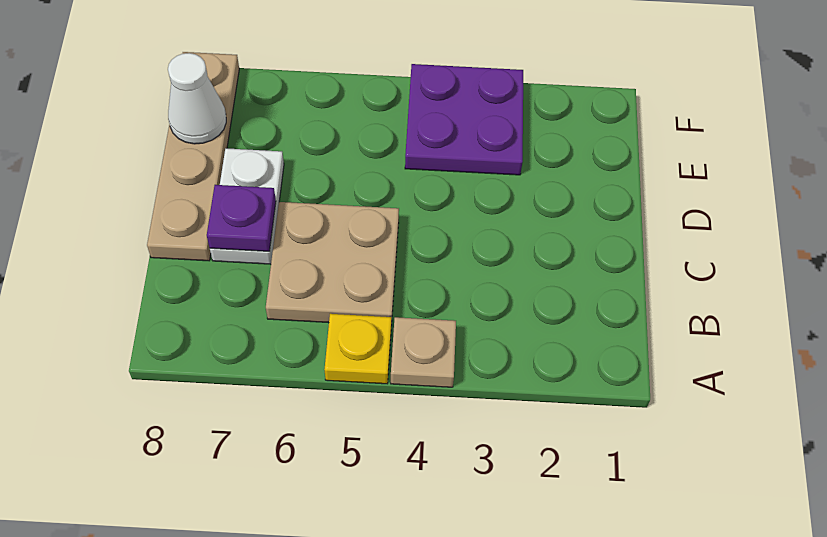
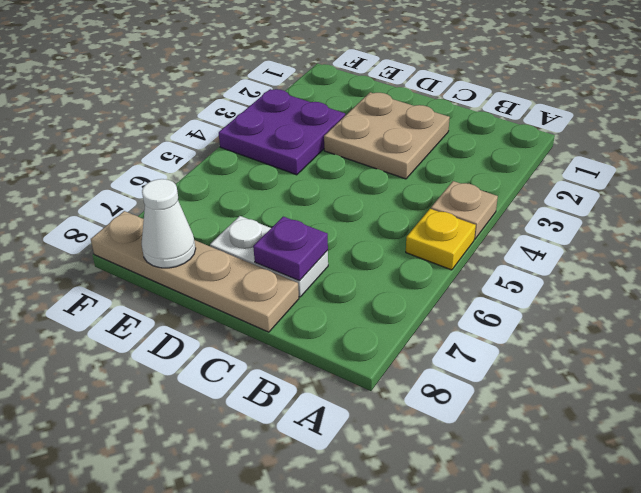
tan 2x2 plate [266,202,399,326] -> tan 2x2 plate moved to [324,92,450,179]

